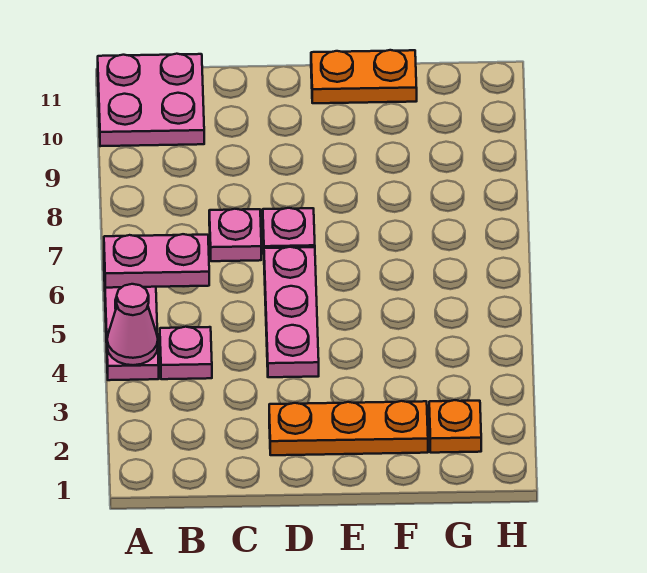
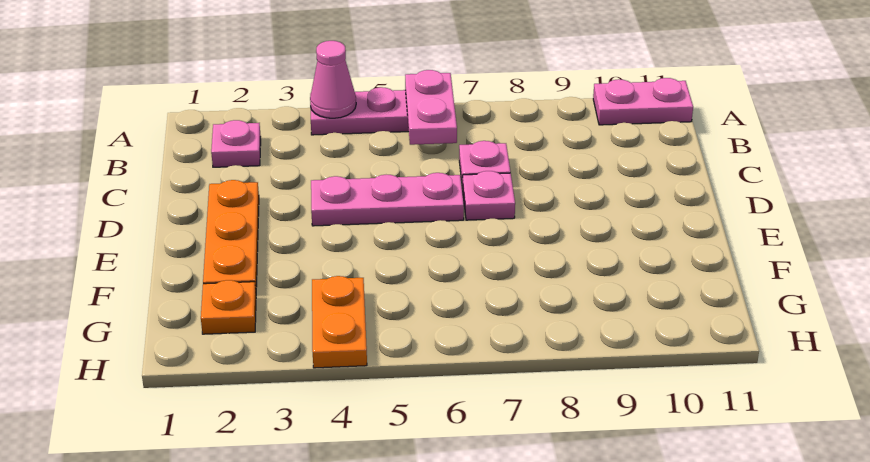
pink 2x2 plate [98,54,204,146] -> pink 1x2 plate [593,78,693,125]
pink 1x1 plate [160,327,212,379] -> pink 1x1 plate moved to [211,120,261,167]
orange 1x2 plate [311,50,417,103] -> orange 1x2 plate moved to [312,276,367,368]

